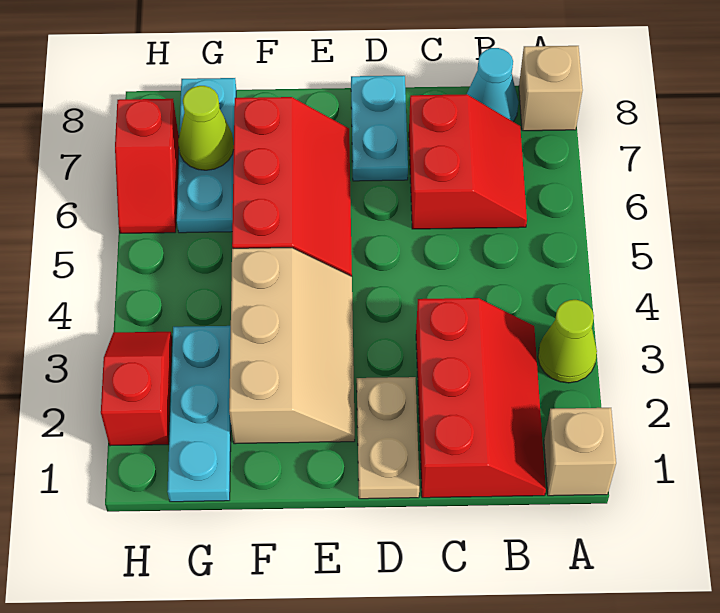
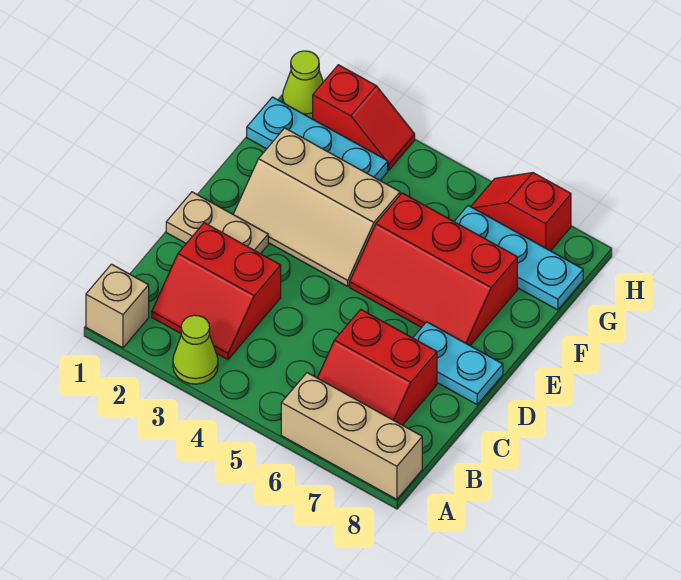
tan 1x1 brick [519,46,583,131] -> tan 1x3 brick [281,373,422,499]
red 2x3 slope [416,298,546,498] -> red 2x2 slope [152,223,281,359]
cyan 1x1 cone [467,48,518,122] -> none
lime 1x1 cone [178,86,234,170] -> lime 1x1 cone moved to [282,51,323,119]

